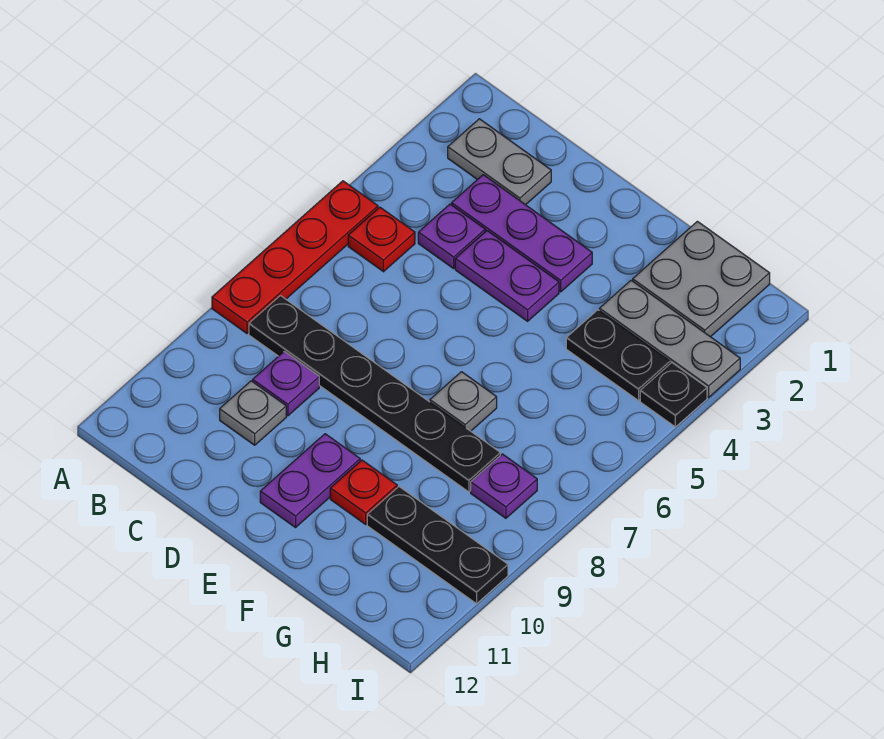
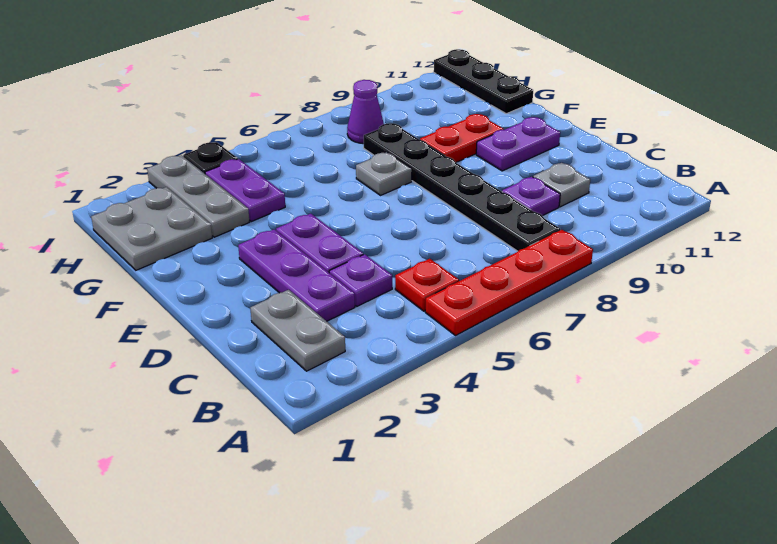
red 1x1 plate [330,460,397,524] -> red 1x2 plate [420,114,504,162]
black 1x2 plate [566,310,670,401] -> purple 1x2 plate [205,159,285,222]
black 1x3 plate [367,487,508,604] -> black 1x3 plate moved to [434,49,533,114]
purple 1x1 plate [471,454,537,518] -> purple 1x1 cone [347,80,384,144]

